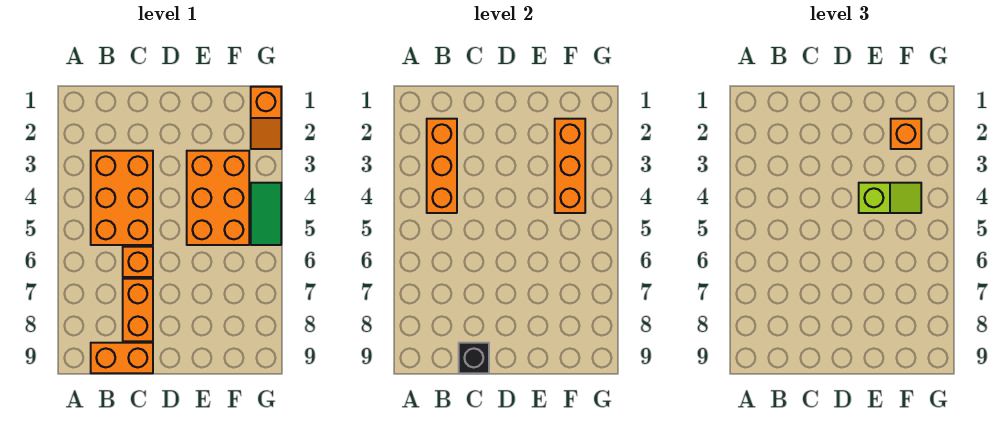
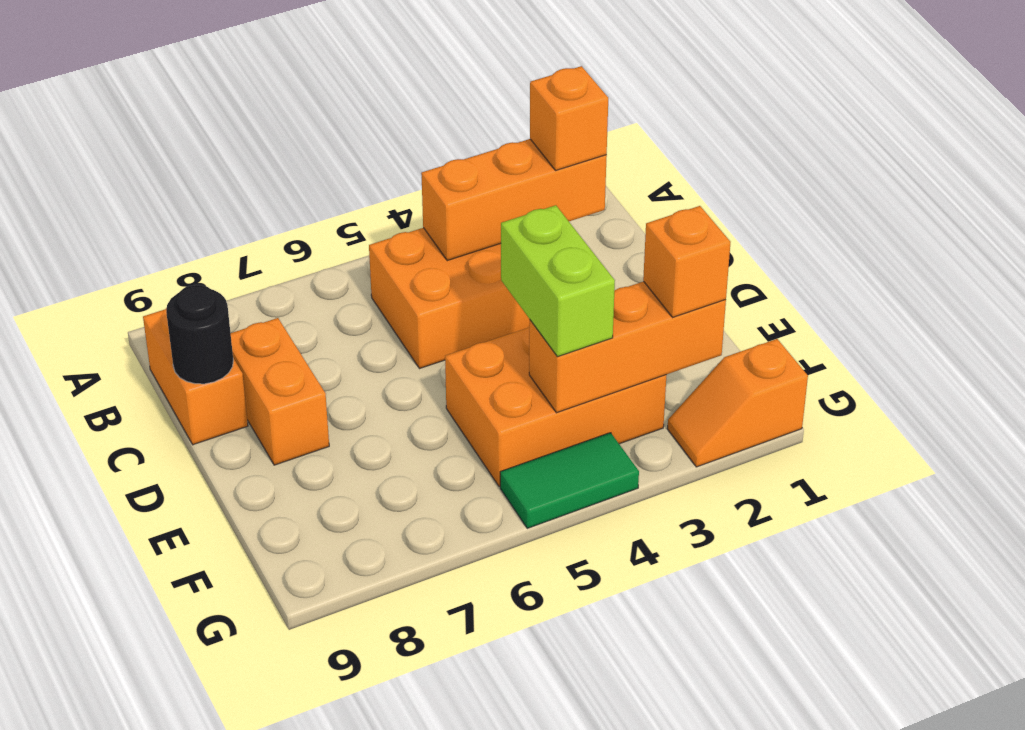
orange 1x1 brick [123,247,153,277] -> orange 1x1 brick moved to [530,66,608,170]
orange 1x2 brick [123,279,153,341] -> orange 1x2 brick turned to [231,318,329,465]
black 1x1 brick [459,343,489,373] -> black 1x1 round brick [166,285,233,384]
lime 1x2 slope [859,183,921,213] -> lime 1x2 brick [501,205,615,357]

